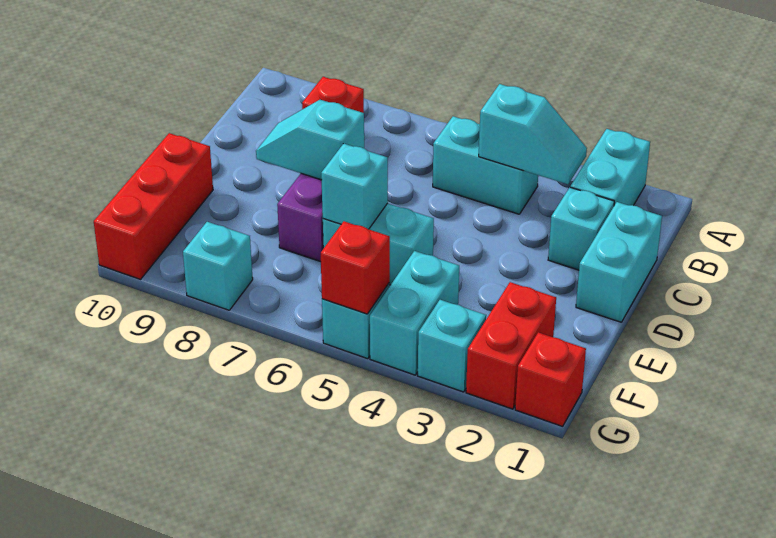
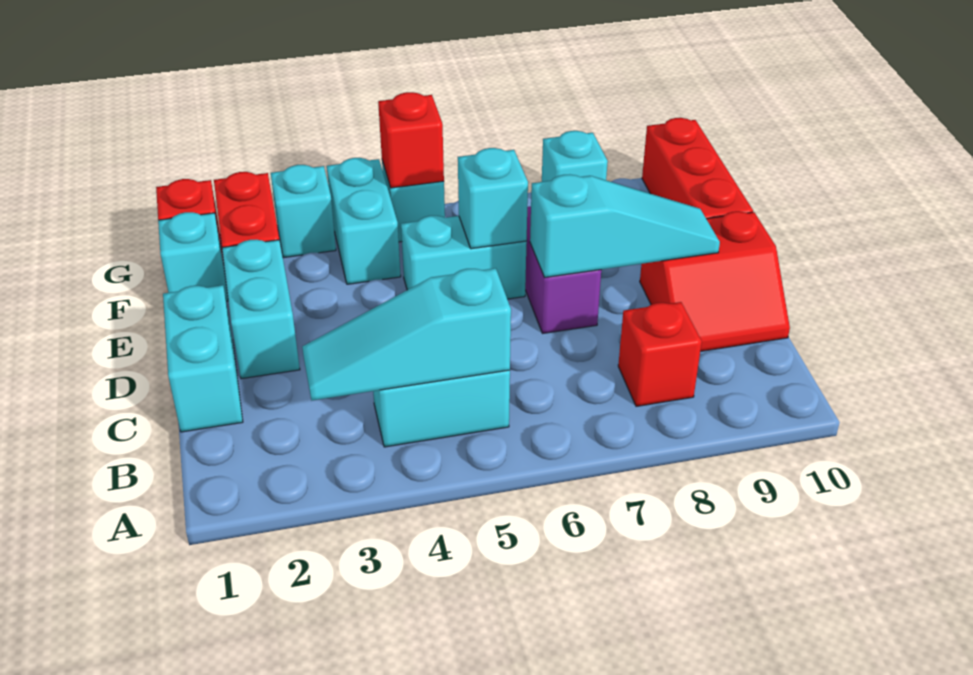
cyan 1x2 brick [570,129,650,205] -> cyan 1x2 brick moved to [222,239,300,379]
cyan 1x2 slope [479,84,587,184] -> cyan 1x3 slope [302,268,511,400]
cyan 1x1 brick [548,187,614,270] -> cyan 1x1 brick moved to [158,212,228,301]
none -> red 2x2 slope [640,211,790,351]
cyan 1x2 slope [256,100,364,180] -> cyan 1x3 slope [530,175,720,278]

